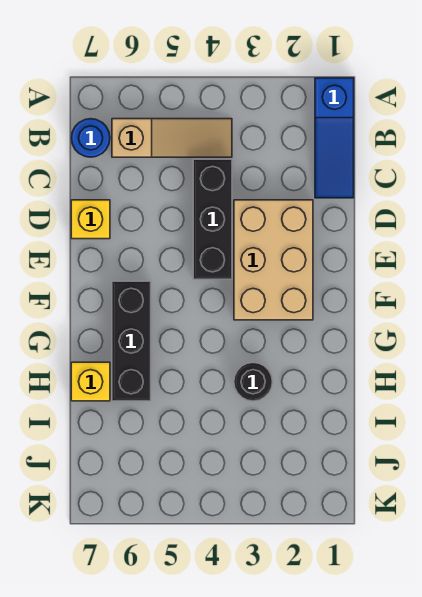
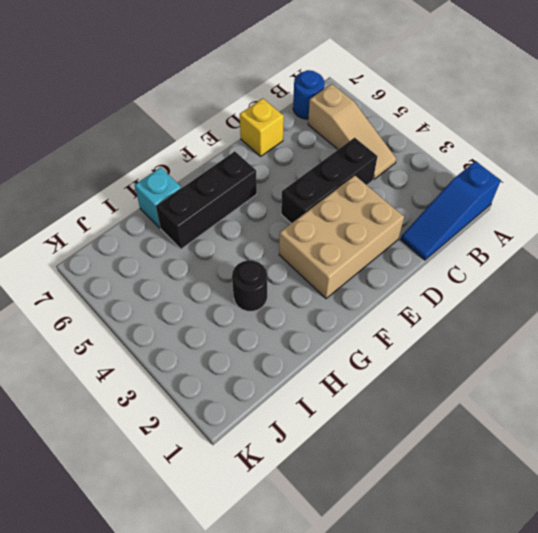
yellow 1x1 brick [71,362,110,401] -> cyan 1x1 brick [135,167,181,228]

